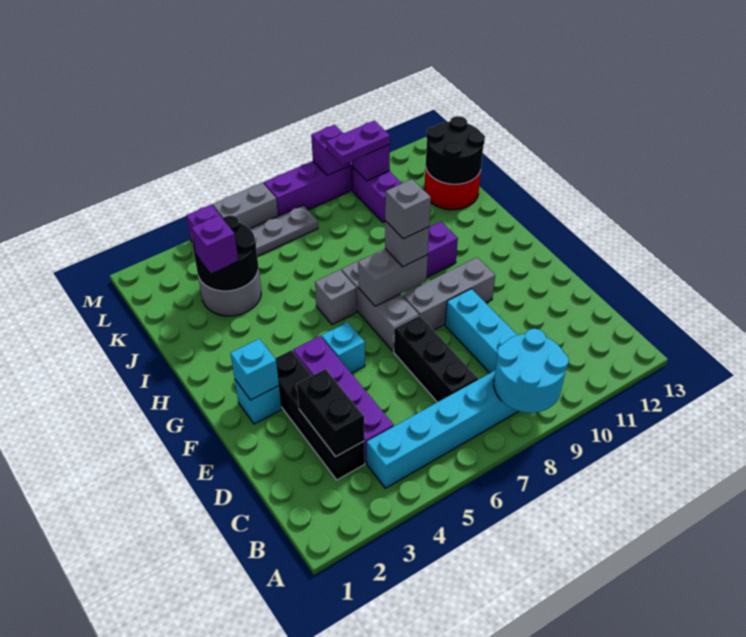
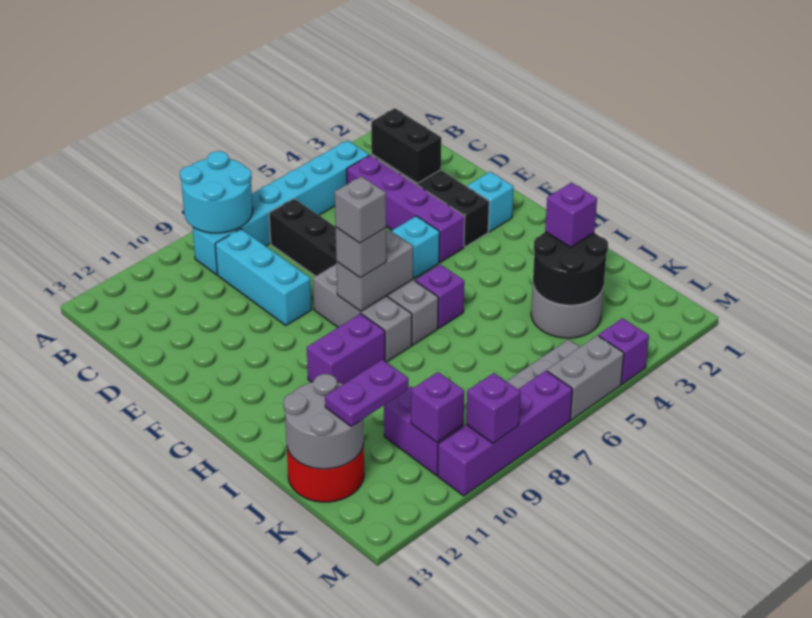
cyan 1x1 brick [230,339,279,400] -> none
grey 1x3 brick [403,257,495,330] -> grey 1x3 brick turned to [313,264,412,362]
grey 1x1 brick [315,270,357,325] -> purple 1x1 brick [415,265,464,328]
black 2x2 round brick [426,116,485,184] -> grey 2x2 round brick [284,374,364,469]
purple 1x2 plate [326,121,390,165] -> purple 1x2 plate moved to [325,359,408,427]

